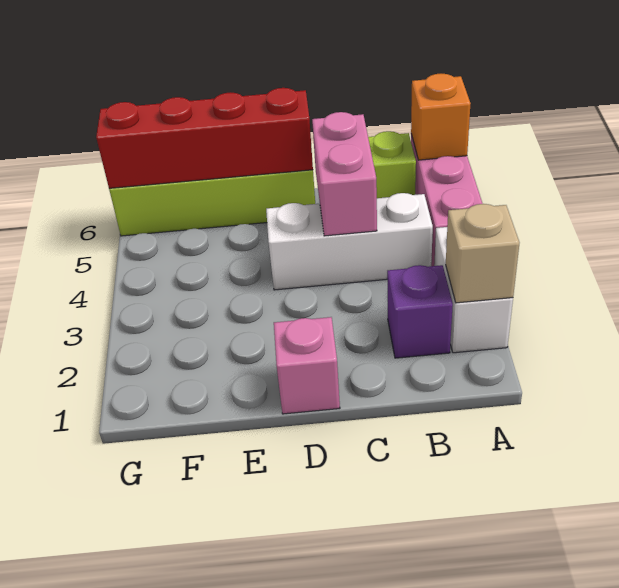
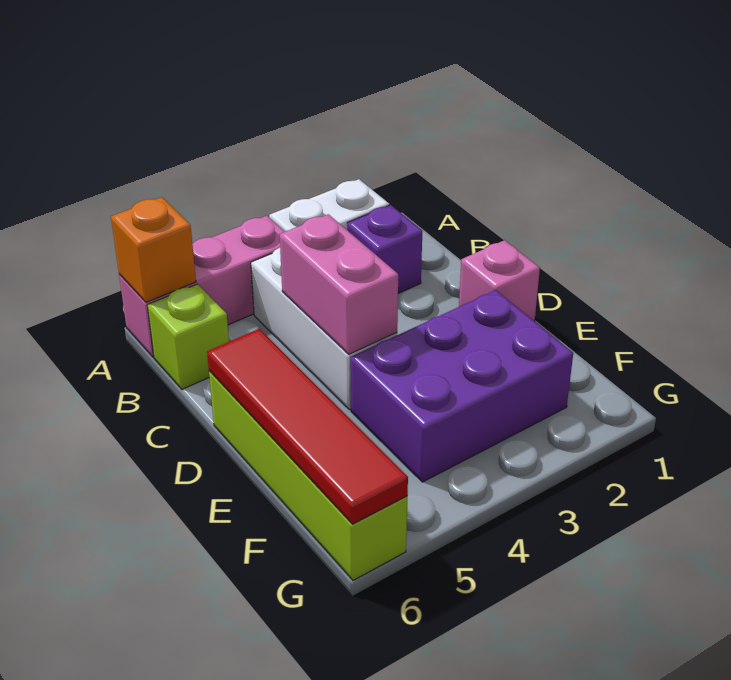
tan 1x1 brick [446,204,519,303] -> none
pink 1x2 brick [312,112,377,236] -> pink 1x2 brick turned to [280,214,398,354]
red 1x4 brick [96,88,313,188] -> red 1x4 tile [207,329,408,524]
none -> purple 2x3 brick [350,290,573,482]

